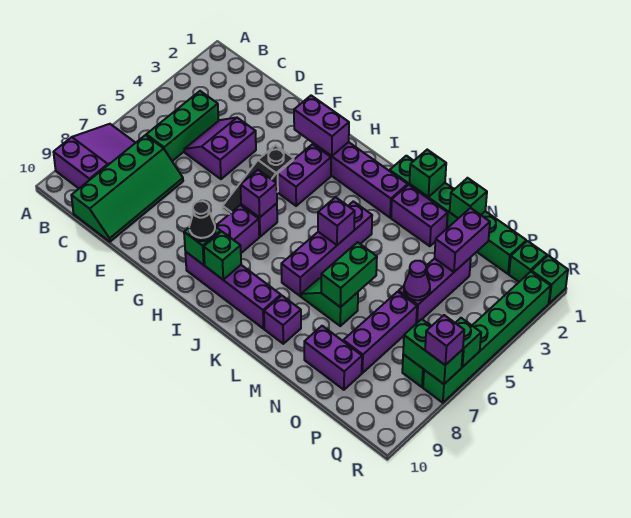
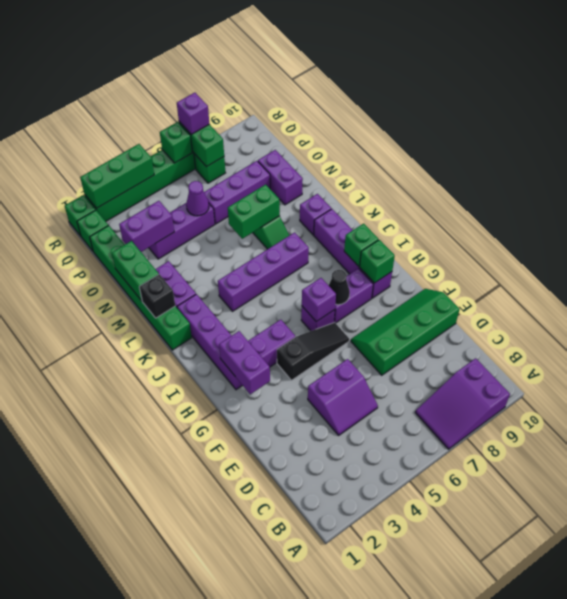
green 1x3 brick [146,91,219,161] -> green 1x3 brick moved to [80,144,154,208]
green 2x4 slope [71,135,183,242] -> green 2x4 slope moved to [351,289,460,375]
black 1x1 cone [189,201,215,241] -> black 1x1 cone moved to [328,270,350,305]
purple 1x1 brick [318,197,355,245] -> none
green 1x1 brick [409,150,446,197] -> black 1x1 brick [139,274,175,318]
green 1x1 brick [450,178,487,218] -> green 1x2 brick [112,241,159,301]

